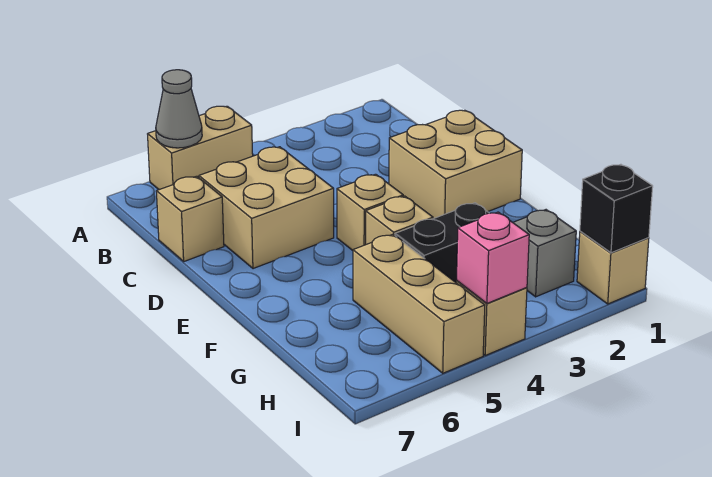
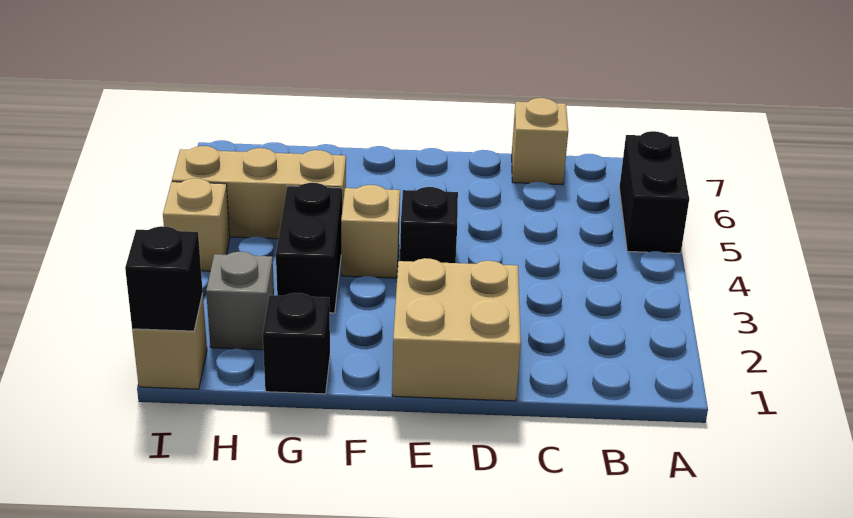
tan 1x2 brick [148,106,253,190] -> black 1x2 brick [619,131,689,253]
grey 1x1 cone [156,70,202,148] -> none
tan 2x2 brick [199,147,334,269] -> none
tan 1x1 brick [337,174,403,250] -> black 1x1 brick [400,187,458,263]
none -> black 1x1 brick [263,293,330,394]
pink 1x1 brick [457,212,529,303] -> none

